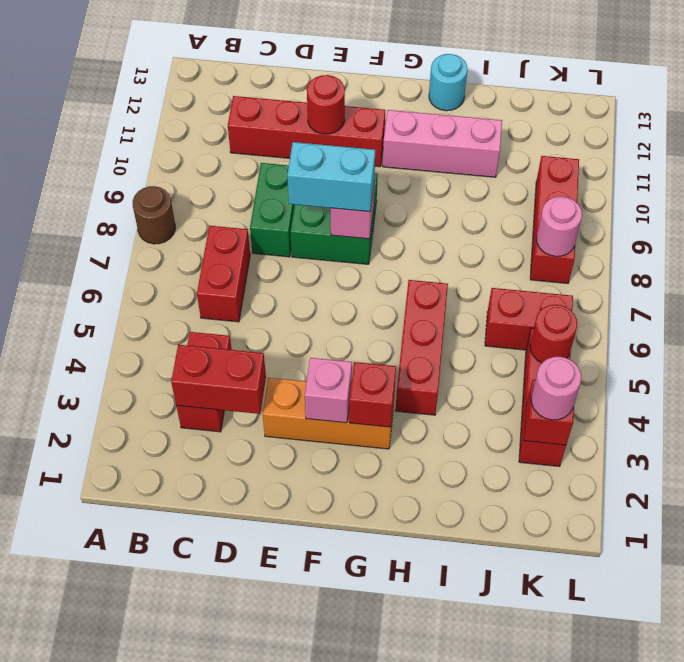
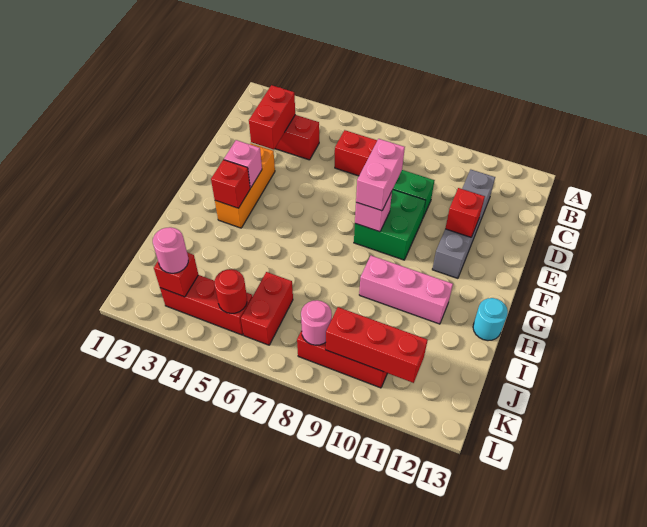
brown 1x1 round brick [133,186,175,244] -> none
red 1x4 brick [228,96,385,167] -> grey 1x4 brick [432,170,495,278]
cyan 1x2 brick [287,142,375,212] -> pink 1x2 brick [356,139,405,211]
red 1x1 round brick [307,75,345,134] -> red 1x1 brick [445,188,485,237]
pink 1x3 brick [383,110,502,177] -> pink 1x3 brick turned to [359,256,453,324]
red 1x3 brick [395,280,448,415] -> red 1x3 brick moved to [326,307,428,383]

